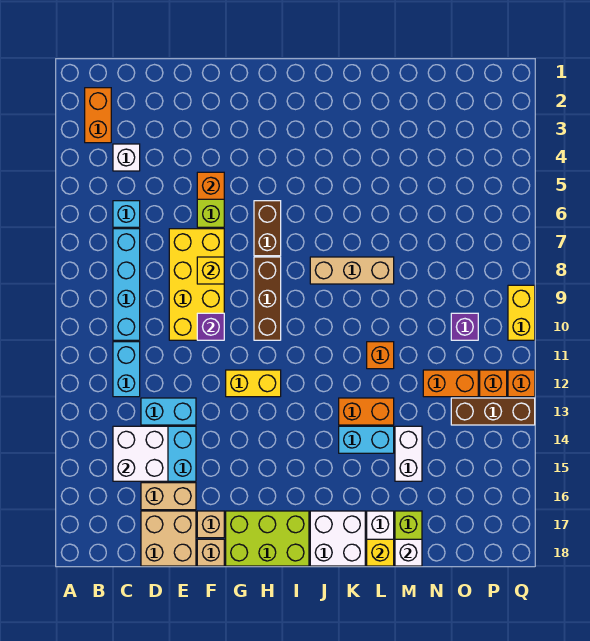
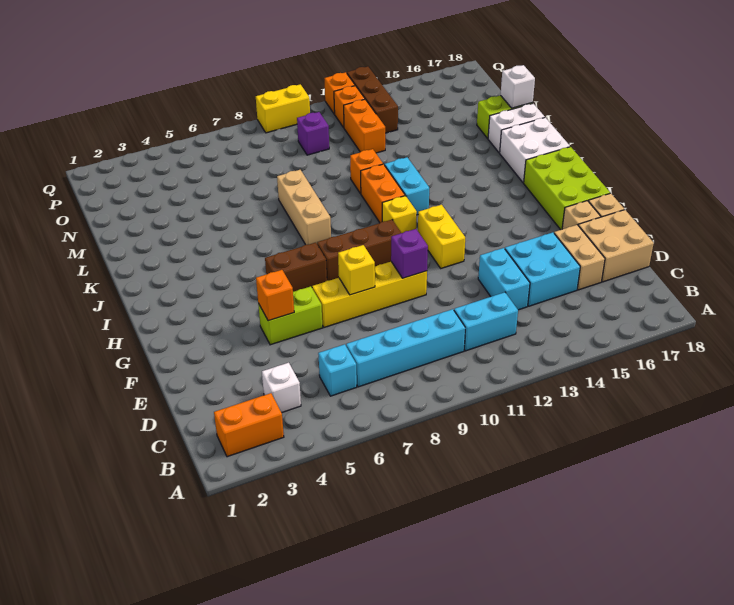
white 2x2 brick [113,426,168,481] -> none
yellow 2x4 brick [169,229,224,340] -> yellow 1x4 brick [312,262,427,327]
orange 1x2 brick [339,398,394,425] -> orange 1x2 brick moved to [361,164,405,223]
cyan 1x2 brick [339,426,394,453] -> cyan 1x2 brick moved to [385,157,429,215]
yellow 1x1 brick [367,539,394,566] -> yellow 1x1 brick moved to [382,196,417,233]
white 1x2 brick [395,426,422,481] -> none

